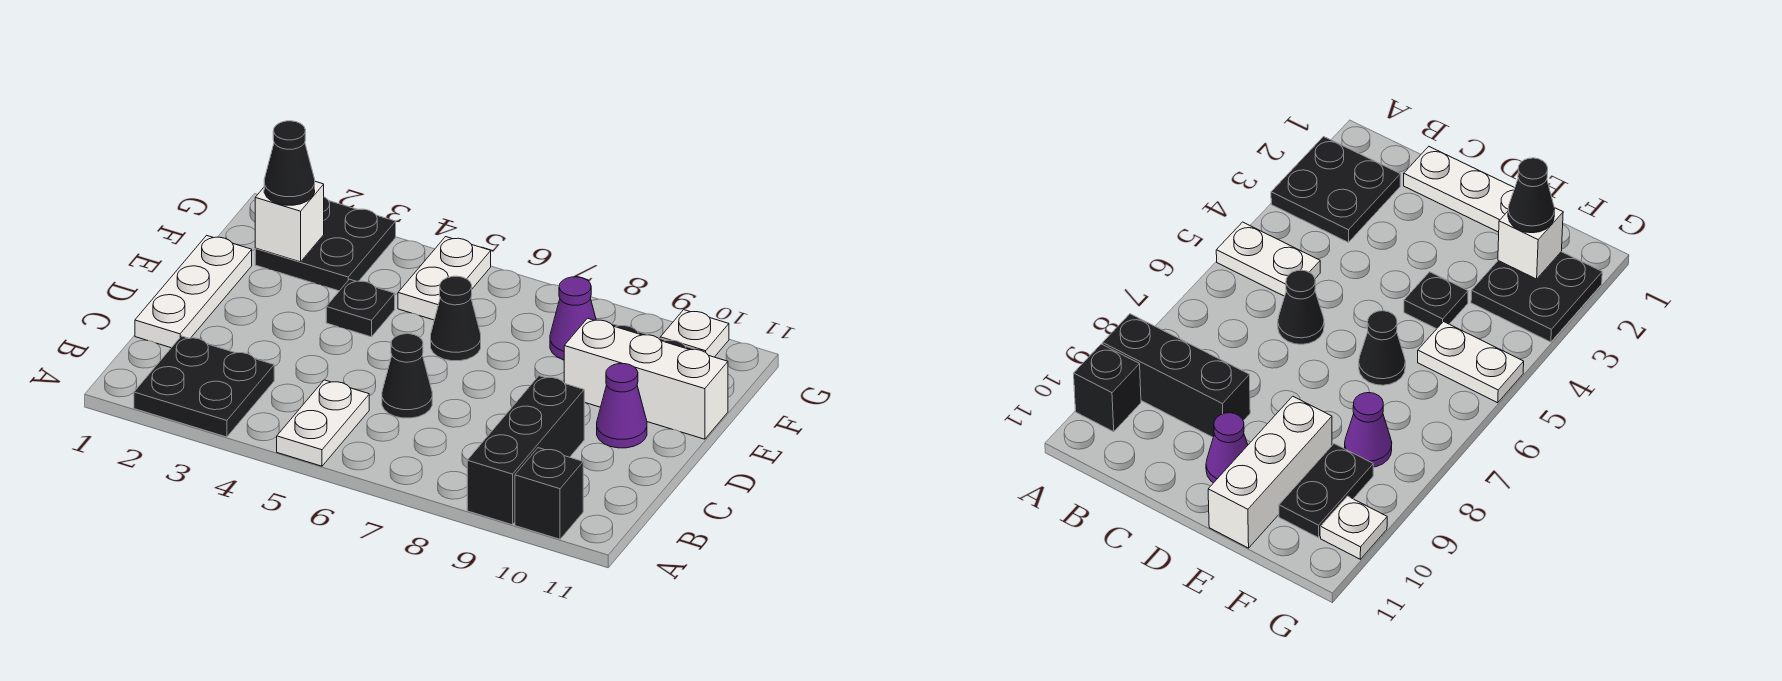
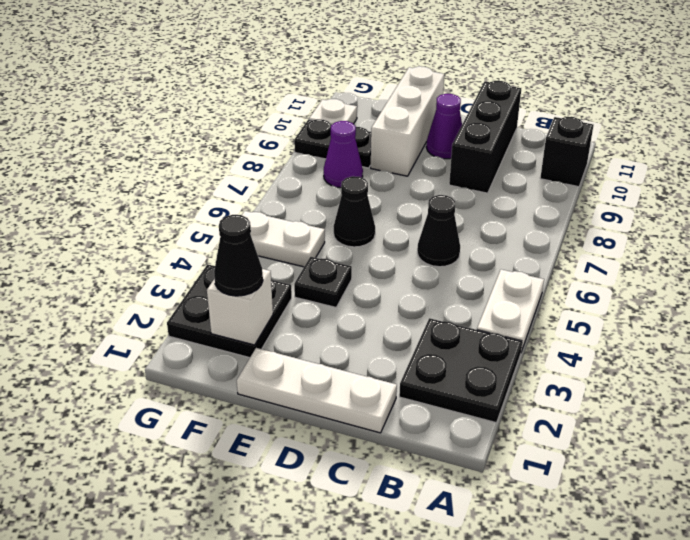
white 1x2 plate [277,380,369,466] -> white 1x2 plate turned to [477,269,544,352]
black 1x3 brick [467,376,584,525] -> black 1x3 brick turned to [449,81,521,193]
black 1x2 plate [1279,444,1373,538] -> black 1x2 plate turned to [294,119,371,168]

